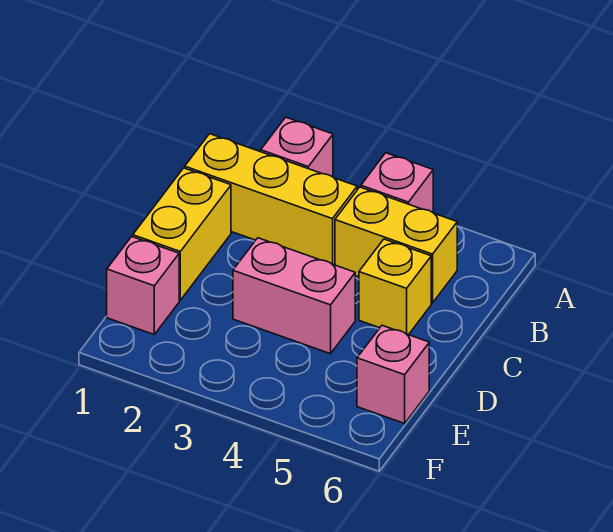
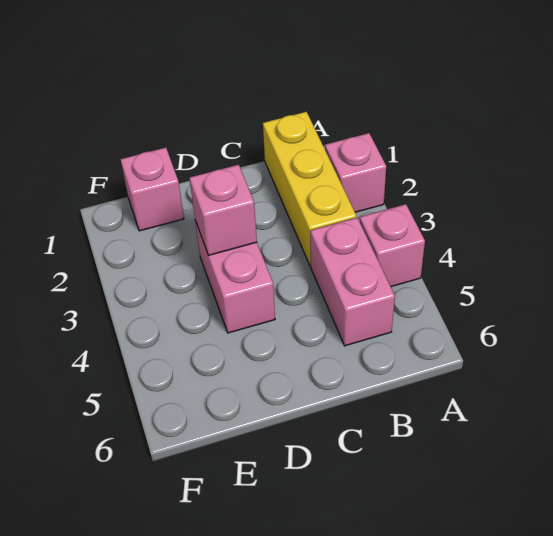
yellow 1x2 brick [335,187,457,303] -> pink 1x2 brick [310,218,395,346]
yellow 1x2 brick [133,168,231,300] -> none
yellow 1x1 brick [359,239,431,335] -> none
pink 1x1 brick [357,325,429,423] -> pink 1x1 brick moved to [189,165,257,256]

